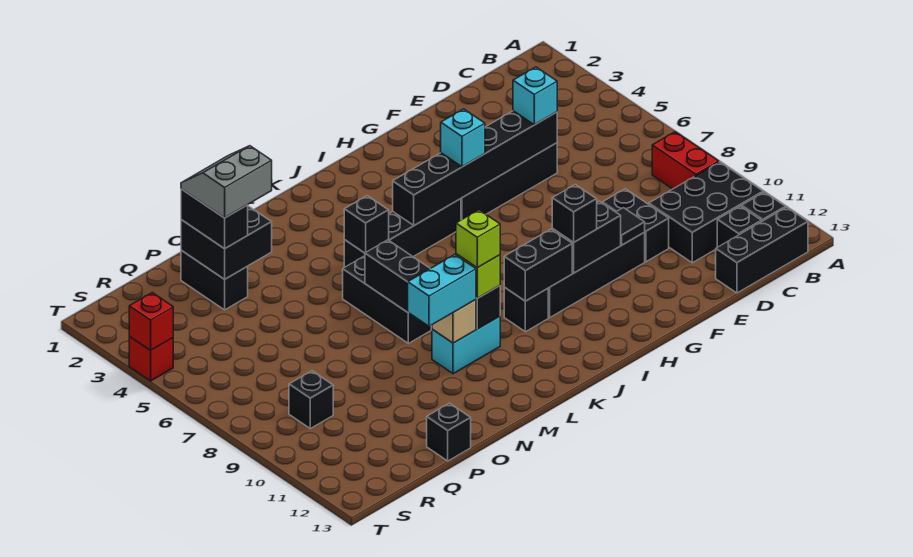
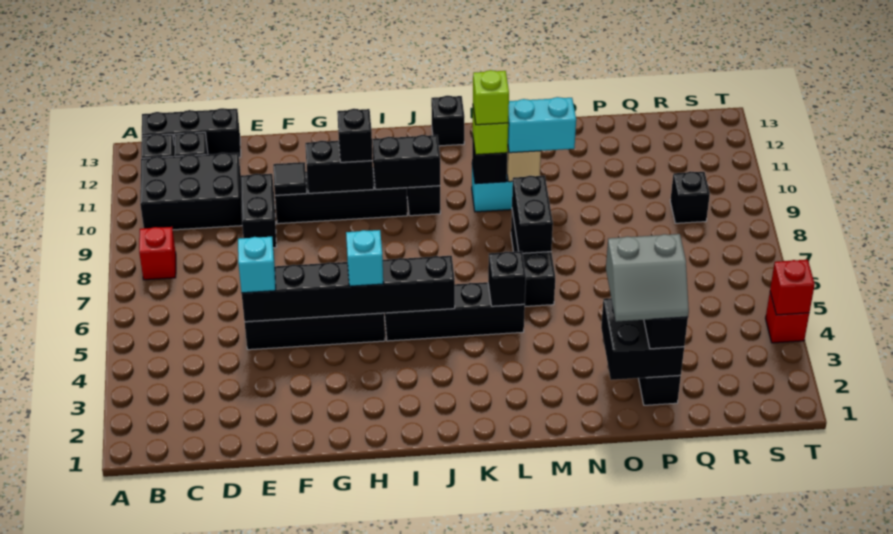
red 1x2 brick [652,132,719,189] -> red 1x1 brick [139,227,176,280]
black 1x1 brick [427,403,471,461] -> black 1x1 brick moved to [431,96,465,146]

